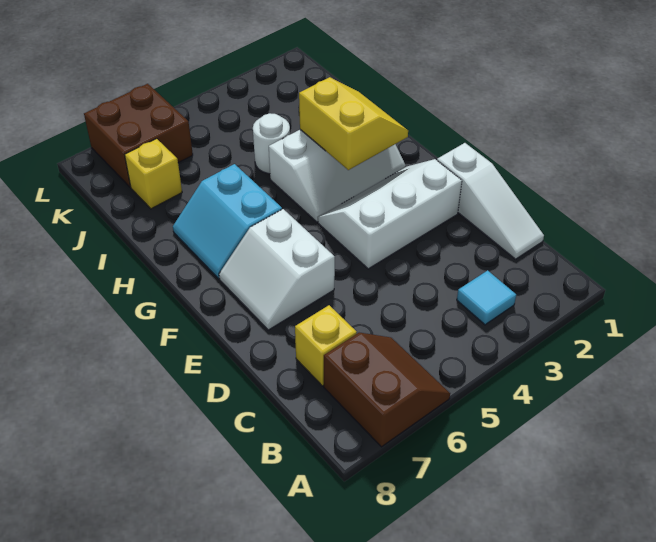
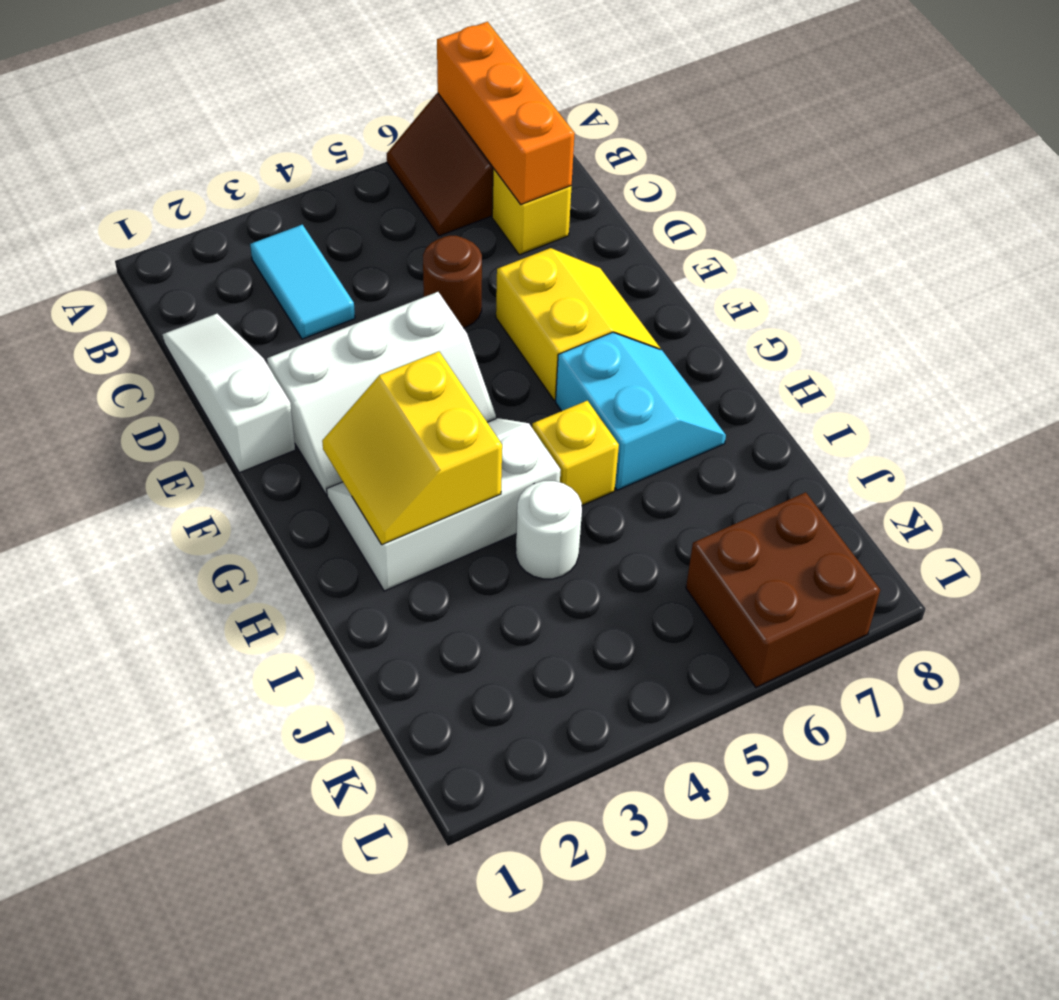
none -> orange 1x3 brick [437,22,575,204]
cyan 1x1 tile [457,270,516,325] -> cyan 1x2 tile [250,225,355,339]
none -> brown 1x1 round brick [423,236,482,328]
white 2x2 slope [219,209,335,330] -> yellow 2x2 slope [496,248,661,400]
yellow 1x1 brick [125,139,182,209] -> yellow 1x1 brick moved to [532,401,619,505]

